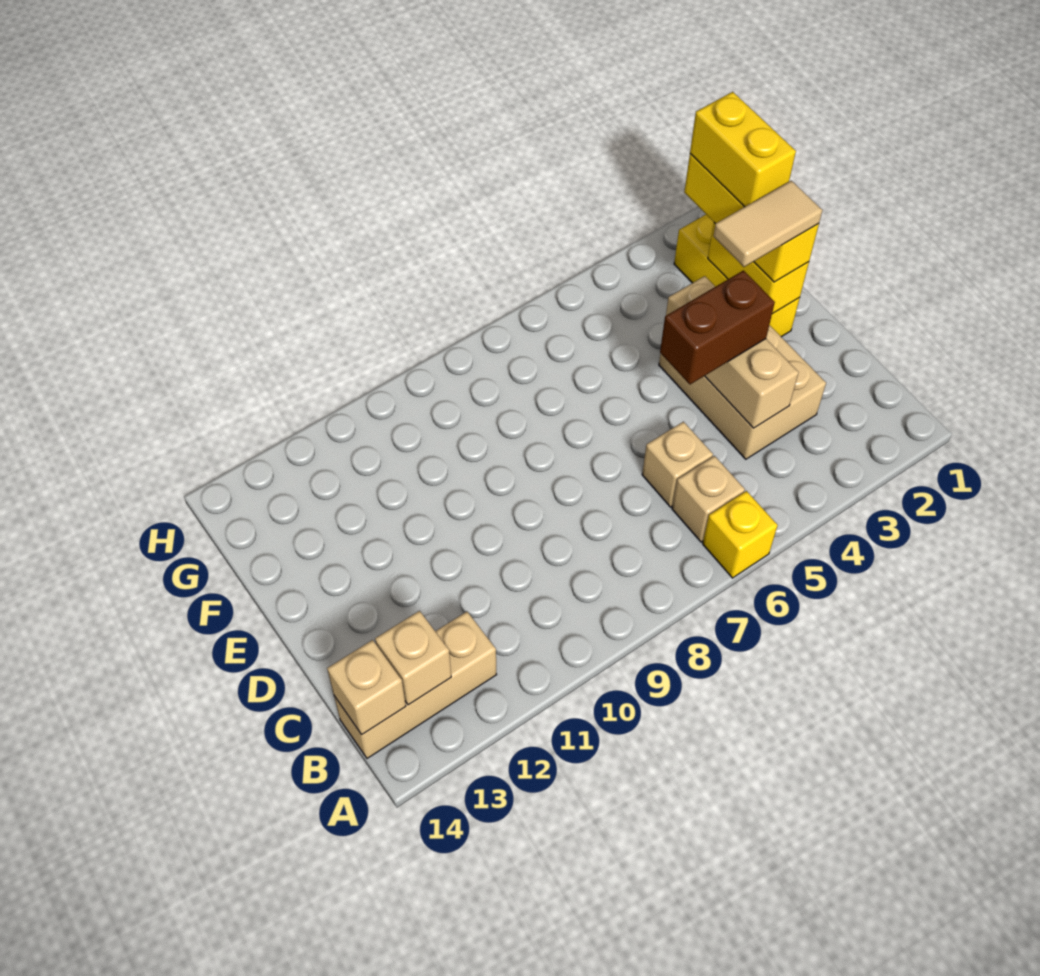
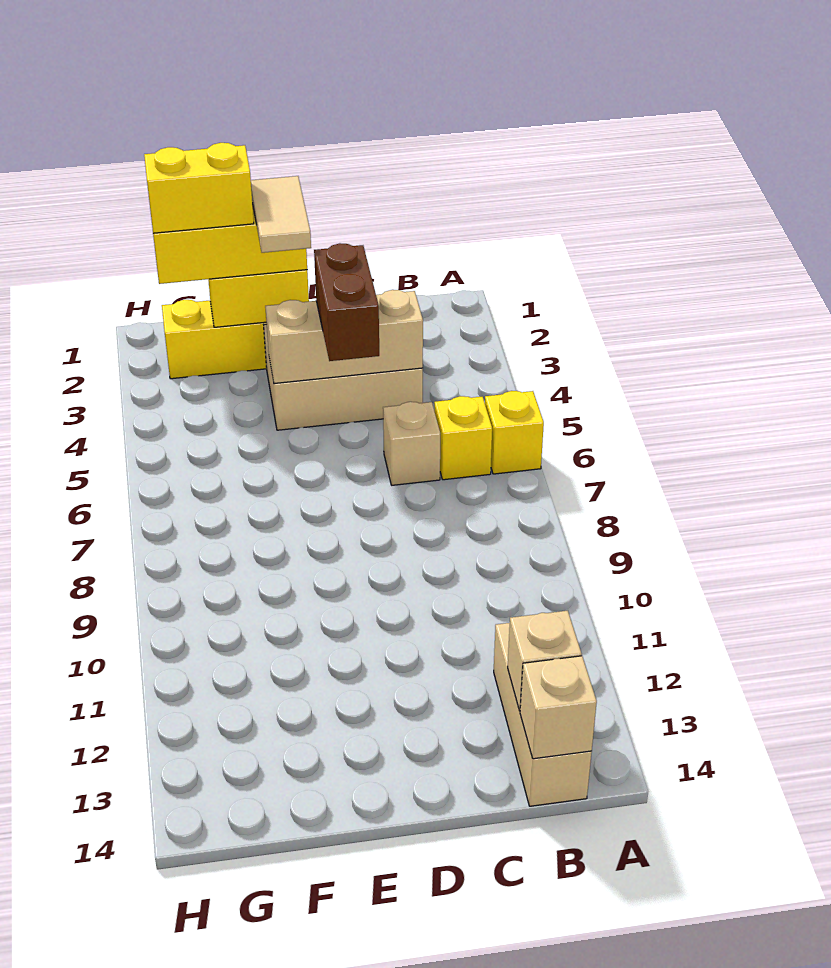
tan 1x1 brick [672,456,745,542] -> yellow 1x1 brick [434,396,492,480]

